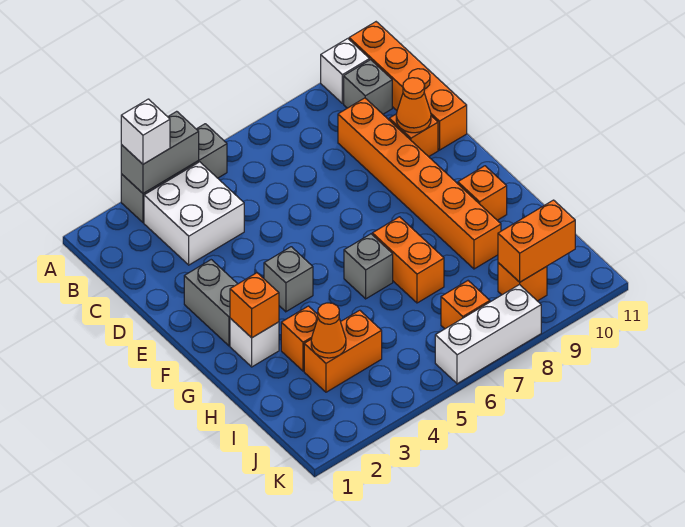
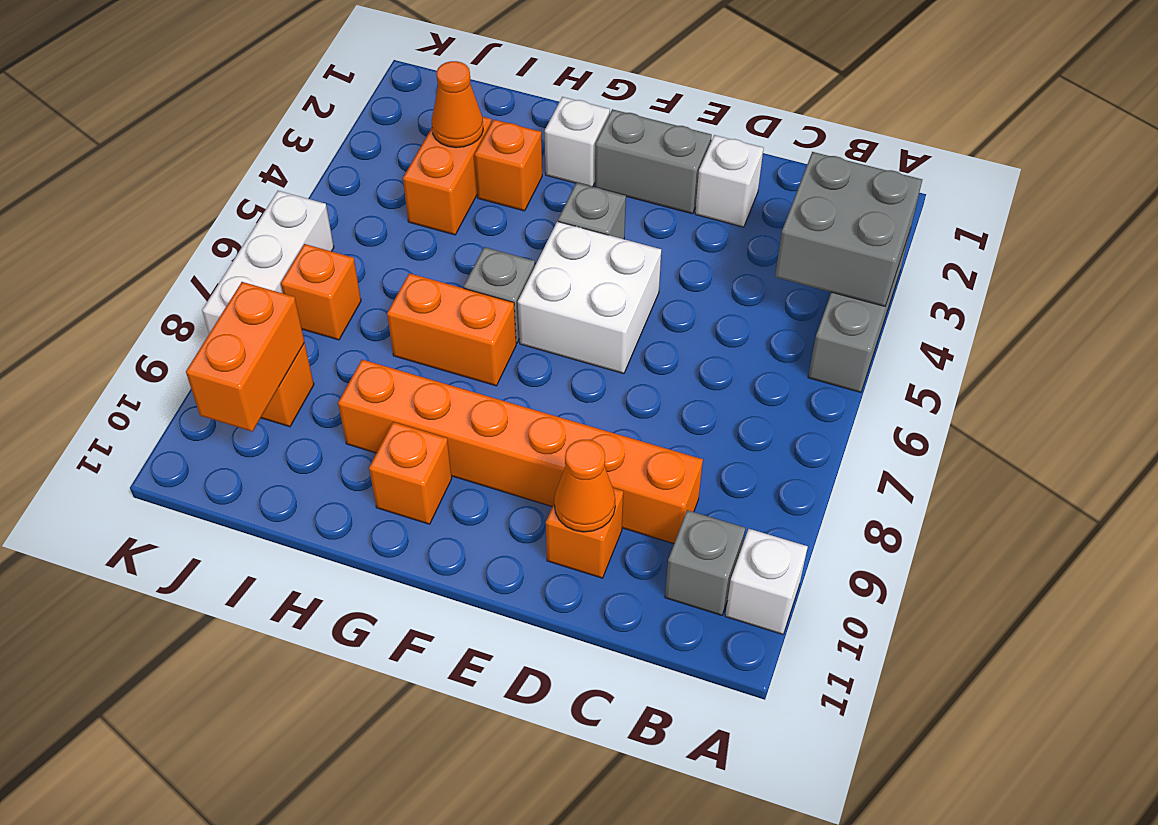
grey 1x2 brick [121,111,199,193] -> grey 2x2 brick [775,152,922,306]
white 1x1 brick [121,99,170,164] -> white 1x1 brick moved to [695,135,763,227]
orange 1x4 brick [349,22,467,150] -> none
white 2x2 brick [144,162,244,265] -> white 2x2 brick moved to [518,221,661,374]
orange 1x1 brick [230,273,279,338] -> none

